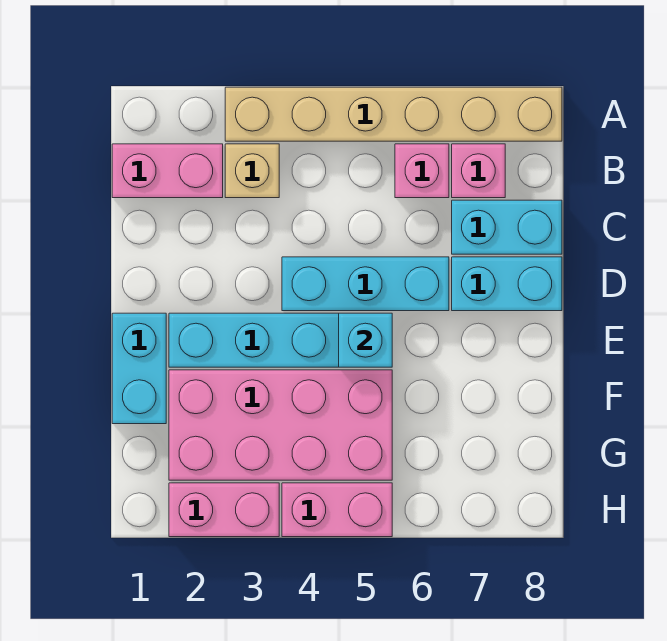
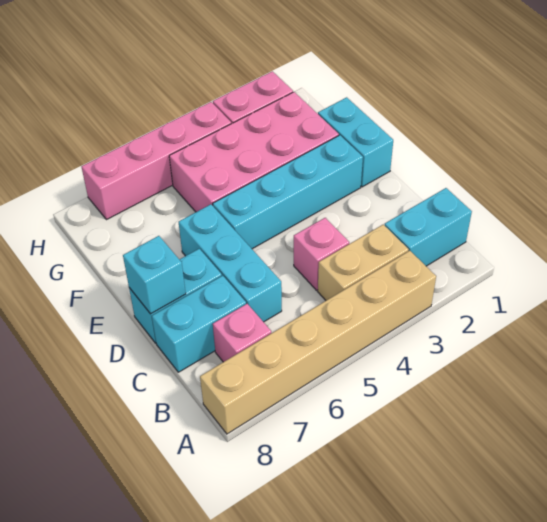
pink 1x2 brick [112,144,223,198] -> cyan 1x2 brick [385,188,472,266]
tan 1x1 brick [225,144,279,198] -> tan 1x2 brick [318,225,409,300]
pink 1x1 brick [395,144,449,198] -> pink 1x1 brick moved to [294,218,349,290]
cyan 1x3 brick [282,257,449,311] -> cyan 1x3 brick turned to [179,204,282,322]
cyan 1x1 brick [339,313,392,367] -> cyan 1x1 brick moved to [123,236,186,314]
pink 1x2 brick [282,483,392,537] -> pink 1x4 brick [81,102,231,220]

